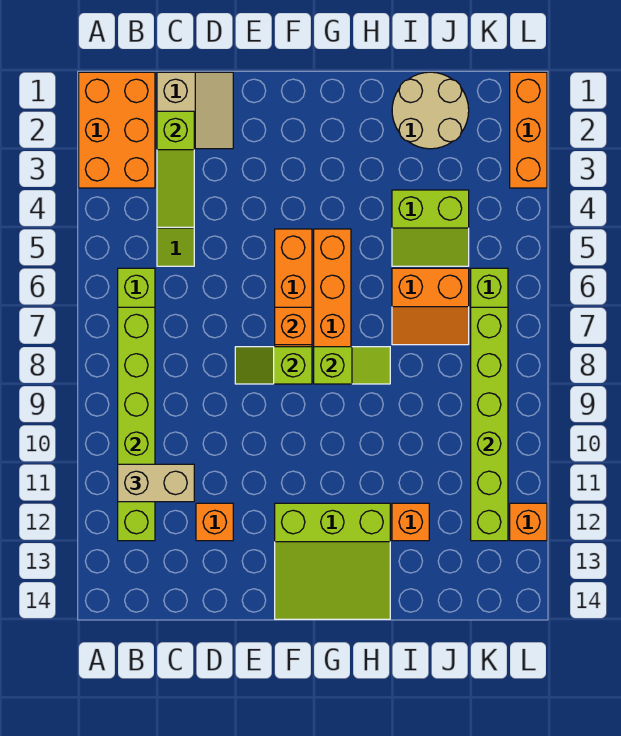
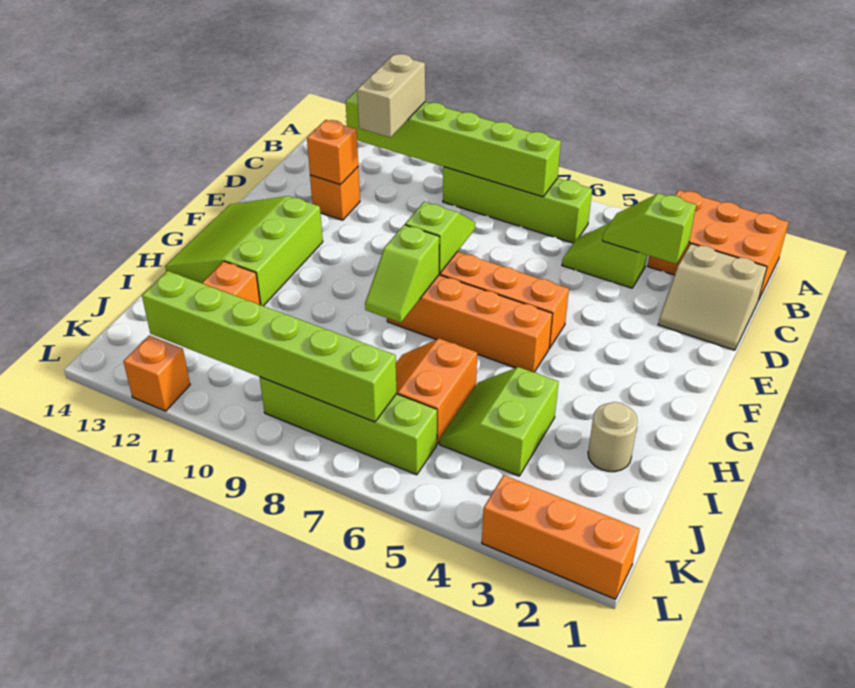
lime 1x3 slope [157,111,194,227] -> lime 1x2 slope [602,193,696,264]
orange 1x1 brick [275,307,312,345] -> orange 1x1 brick moved to [307,120,358,185]
tan 2x2 round brick [392,72,469,149] -> tan 1x1 round brick [588,402,638,472]

